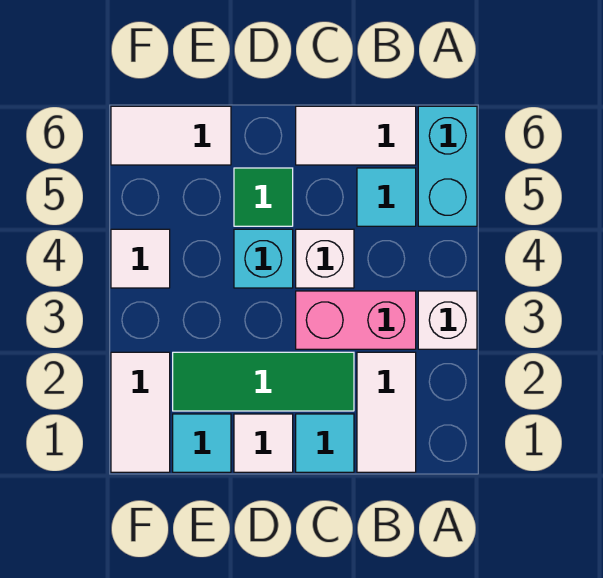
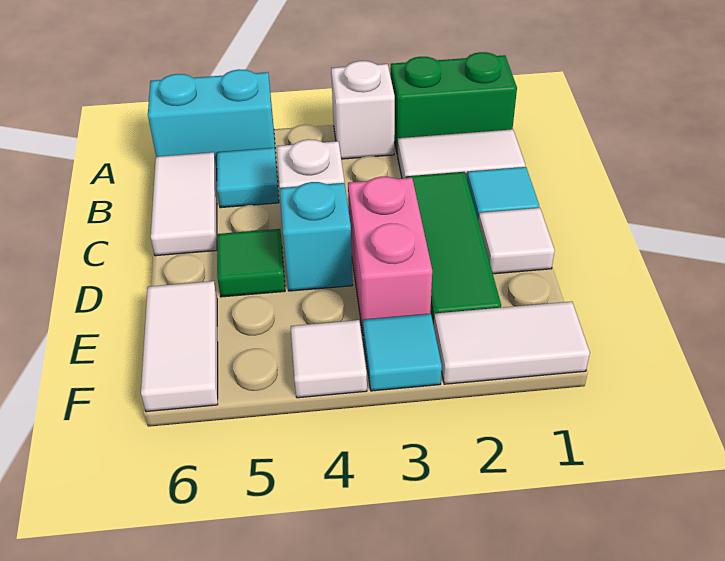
none -> green 1x2 brick [390,52,517,155]
pink 1x2 brick [296,291,416,349] -> pink 1x2 brick moved to [348,176,432,333]
cyan 1x1 tile [173,414,231,472] -> cyan 1x1 tile moved to [363,314,442,391]

